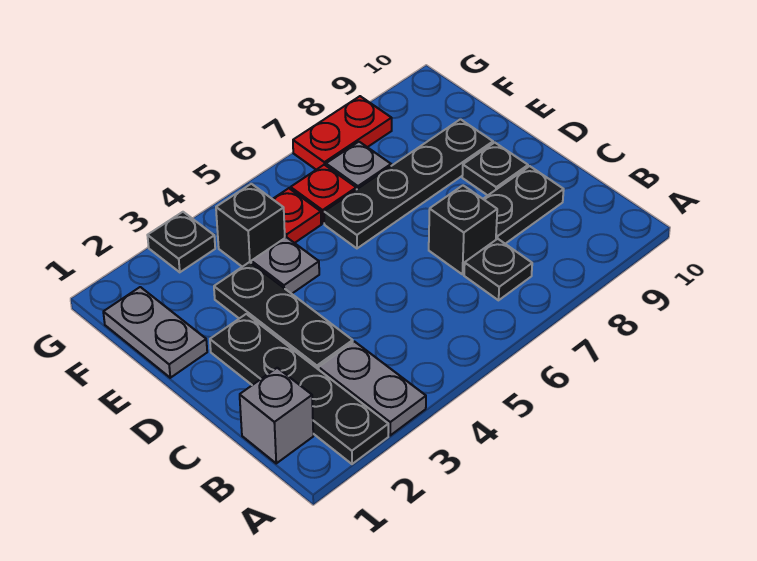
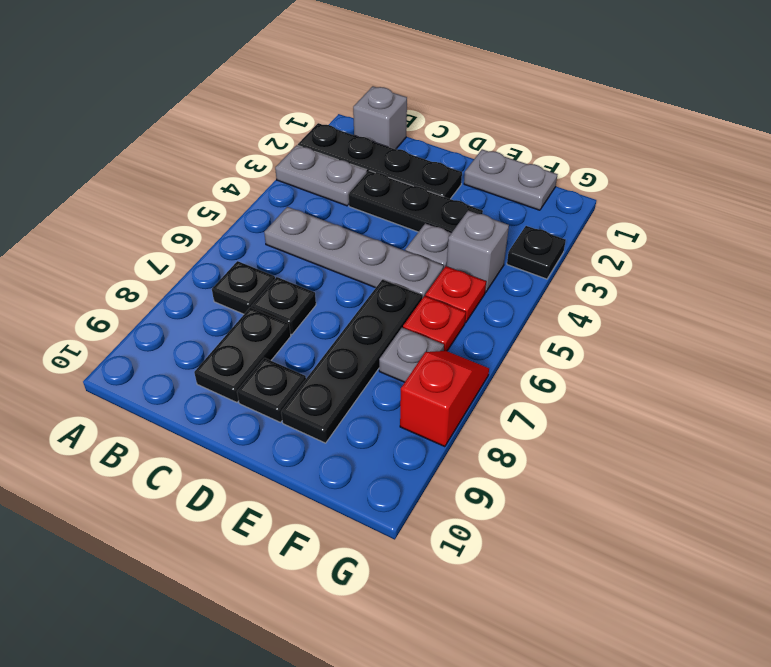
none -> grey 1x4 plate [264,207,444,298]
black 1x1 brick [429,186,497,274] -> black 1x1 plate [252,277,316,335]
black 1x1 brick [216,184,285,267] -> grey 1x1 brick [447,210,509,292]
red 1x2 plate [293,96,392,170] -> red 1x2 slope [400,351,489,447]

